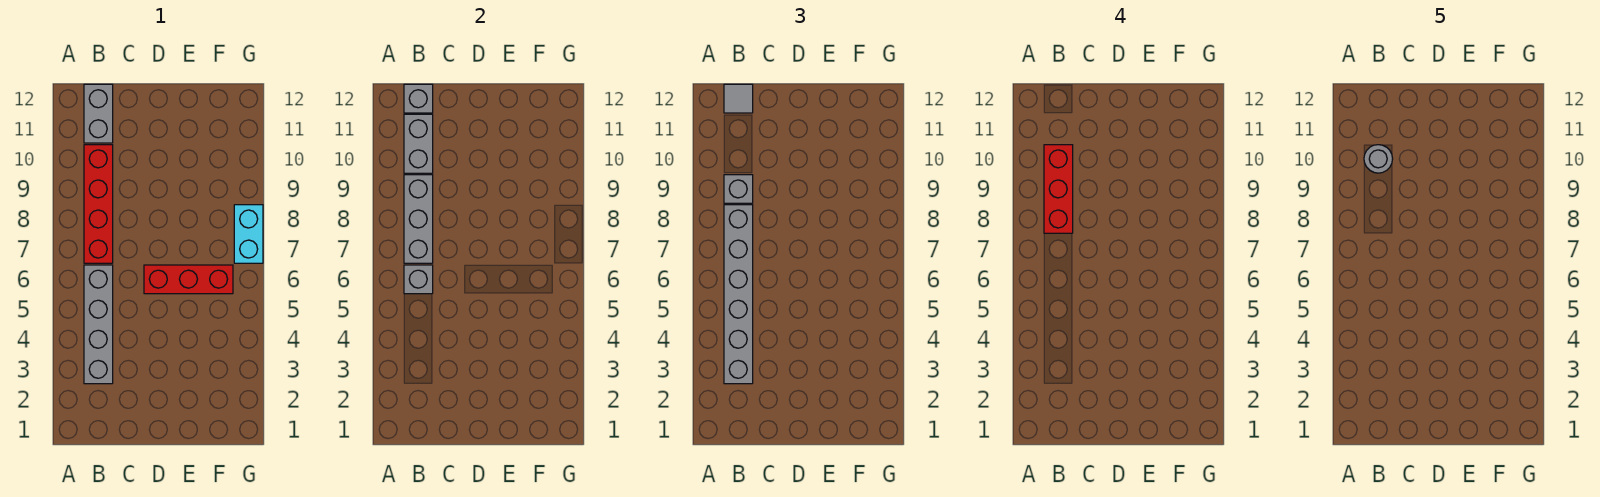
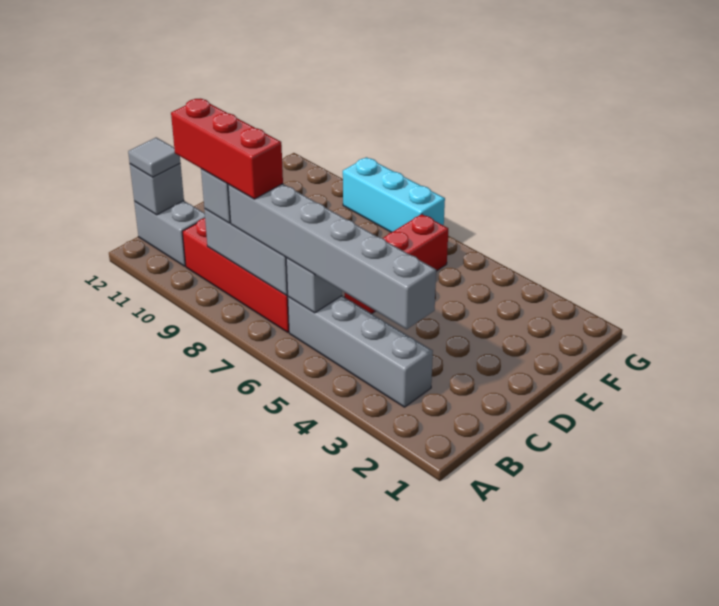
grey 1x2 brick [404,114,433,173] -> none
grey 1x1 round brick [1364,145,1393,173] -> none
cyan 1x2 brick [234,205,263,263] -> cyan 1x3 brick [343,157,445,232]

